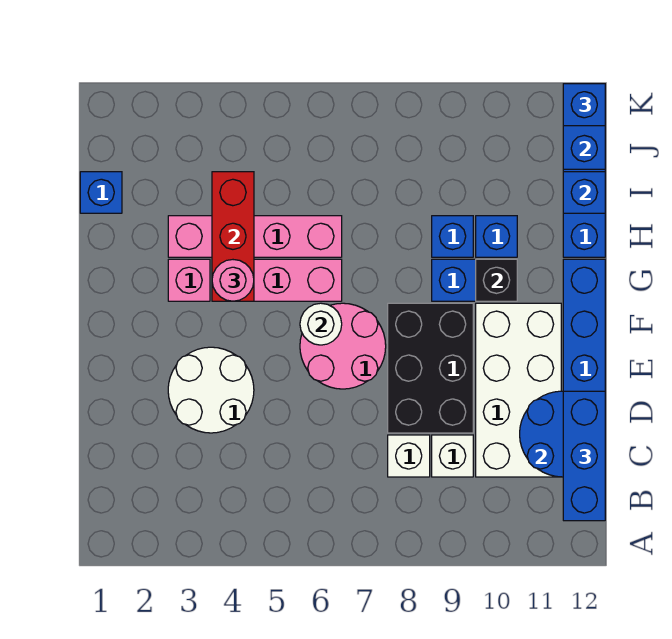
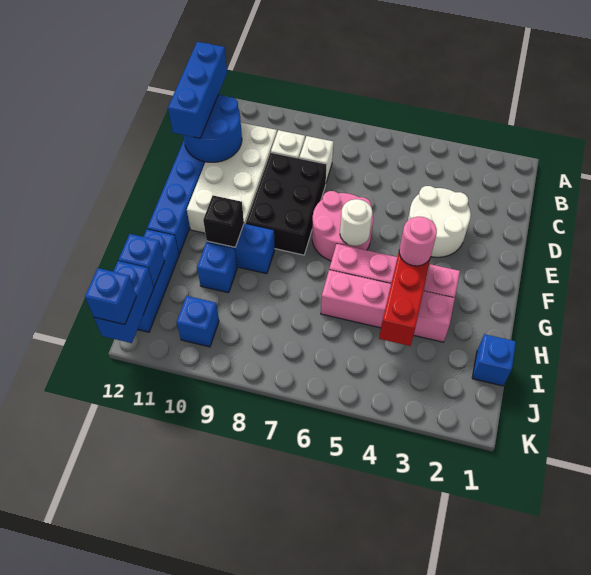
blue 1x1 brick [432,216,473,257] -> blue 1x1 brick moved to [177,296,219,347]

